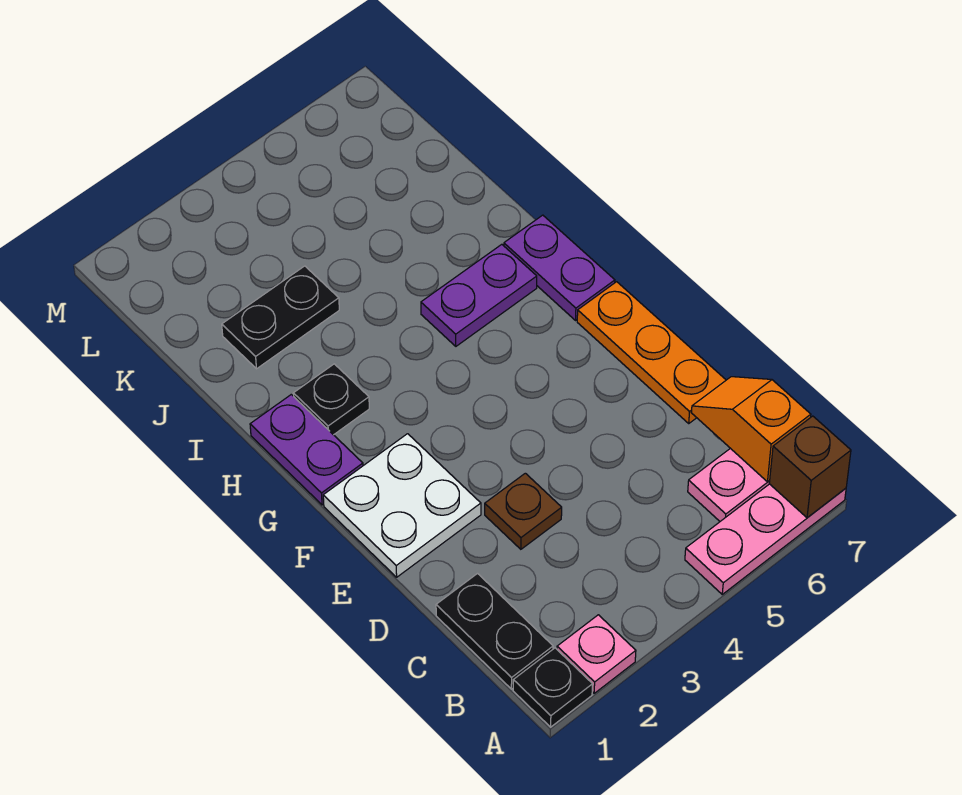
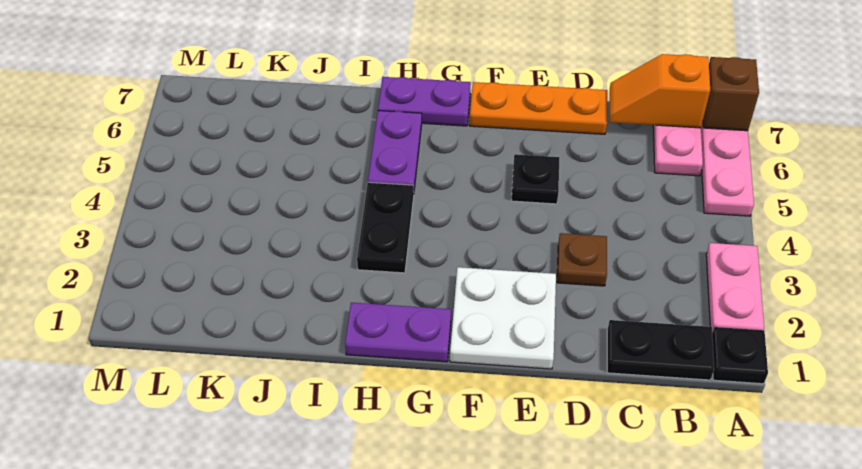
pink 1x1 plate [557,615,636,693] -> pink 1x2 plate [706,243,764,333]
black 1x1 plate [293,364,369,435] -> black 1x1 plate moved to [511,154,560,204]
black 1x2 plate [222,266,339,369] -> black 1x2 plate moved to [357,182,414,273]

